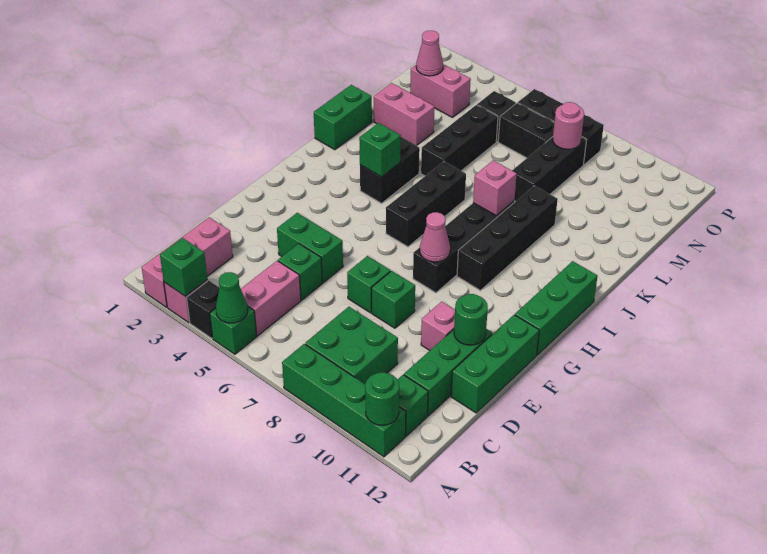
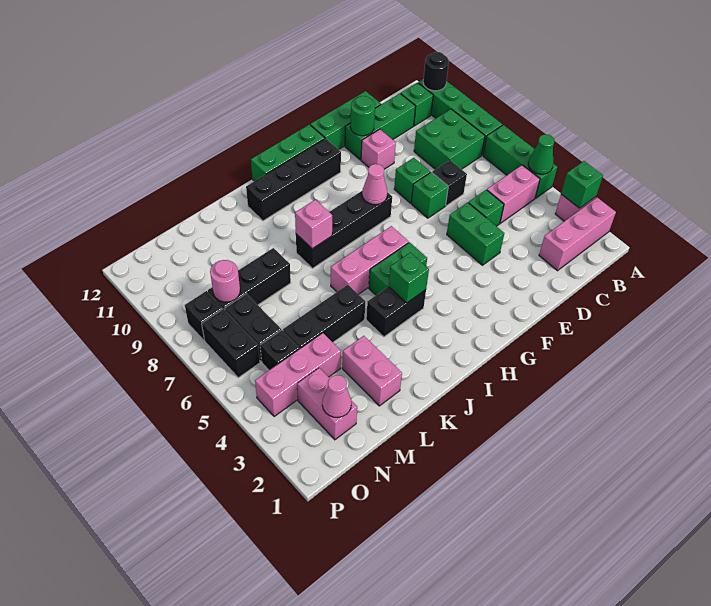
black 1x1 brick [187,281,219,338] -> black 1x1 brick moved to [432,160,467,206]
green 1x1 brick [210,306,257,354] -> green 1x3 brick [483,125,557,198]
green 1x1 round brick [365,372,399,425] -> black 1x1 round brick [423,52,449,91]
black 1x3 brick [386,161,466,247] -> pink 1x3 brick [331,226,409,294]
black 1x4 brick [457,186,558,290] -> black 1x4 brick moved to [246,138,341,221]
green 1x2 brick [314,85,372,150] -> green 1x2 brick moved to [369,242,427,295]
none -> pink 1x3 brick [255,333,341,417]

